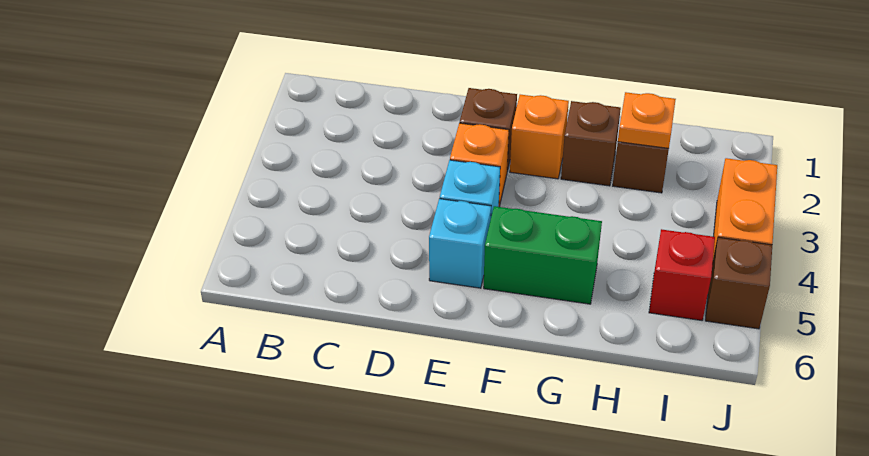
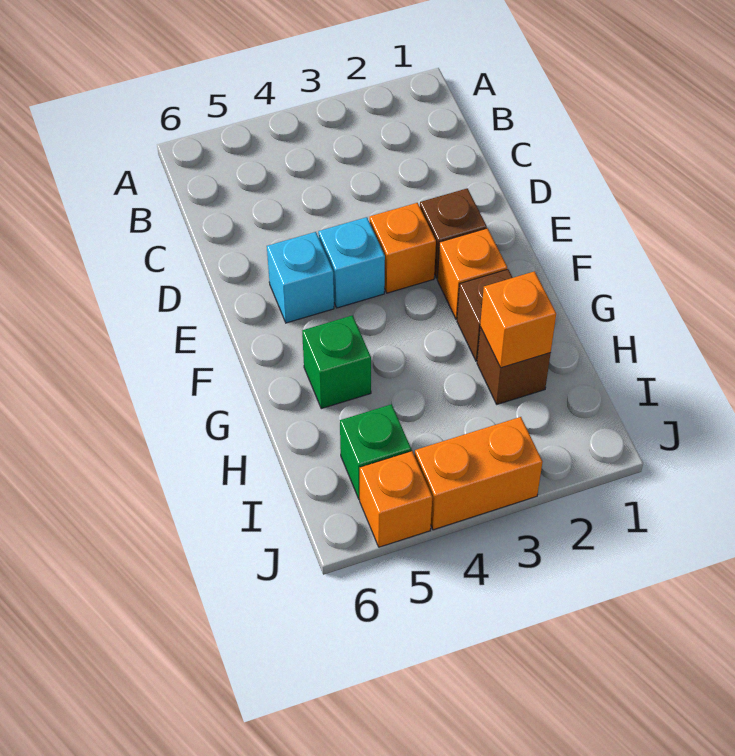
green 1x2 brick [484,206,602,304] -> green 1x1 brick [302,315,371,409]
orange 1x1 plate [618,92,676,148] -> orange 1x1 brick [480,271,556,368]
red 1x1 brick [649,229,715,320] -> green 1x1 brick [340,404,411,500]
brown 1x1 brick [705,237,772,329] -> orange 1x1 brick [360,451,432,547]

